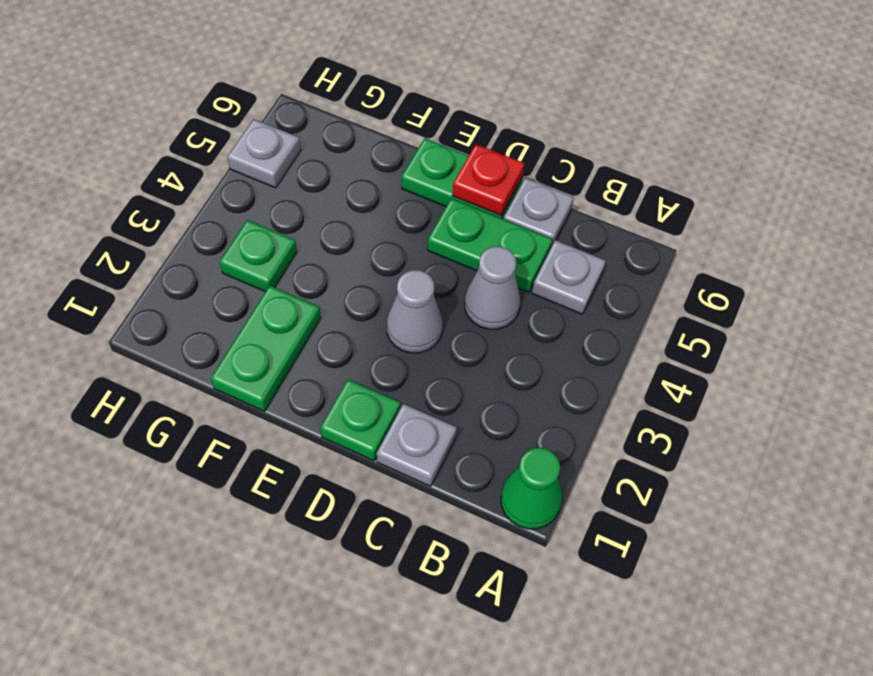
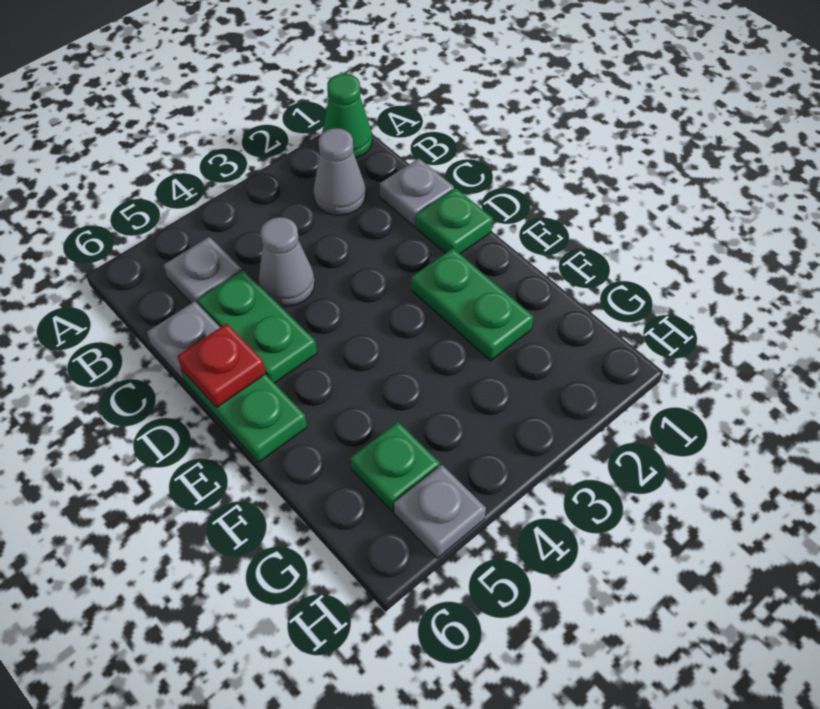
grey 1x1 cone [387,270,443,353] -> grey 1x1 cone moved to [313,128,366,215]
green 1x2 plate [211,286,321,411] -> green 1x2 plate turned to [412,248,533,361]
green 1x1 plate [220,220,297,292] -> green 1x1 plate moved to [351,422,440,512]

